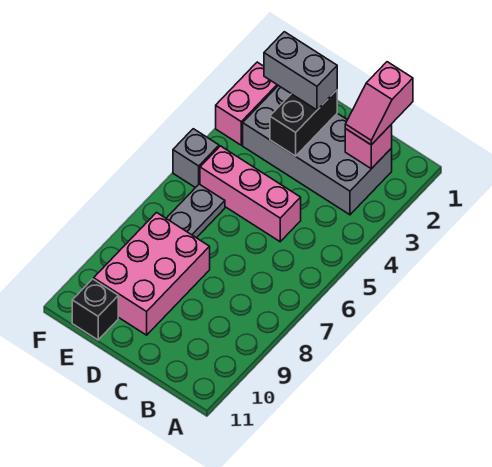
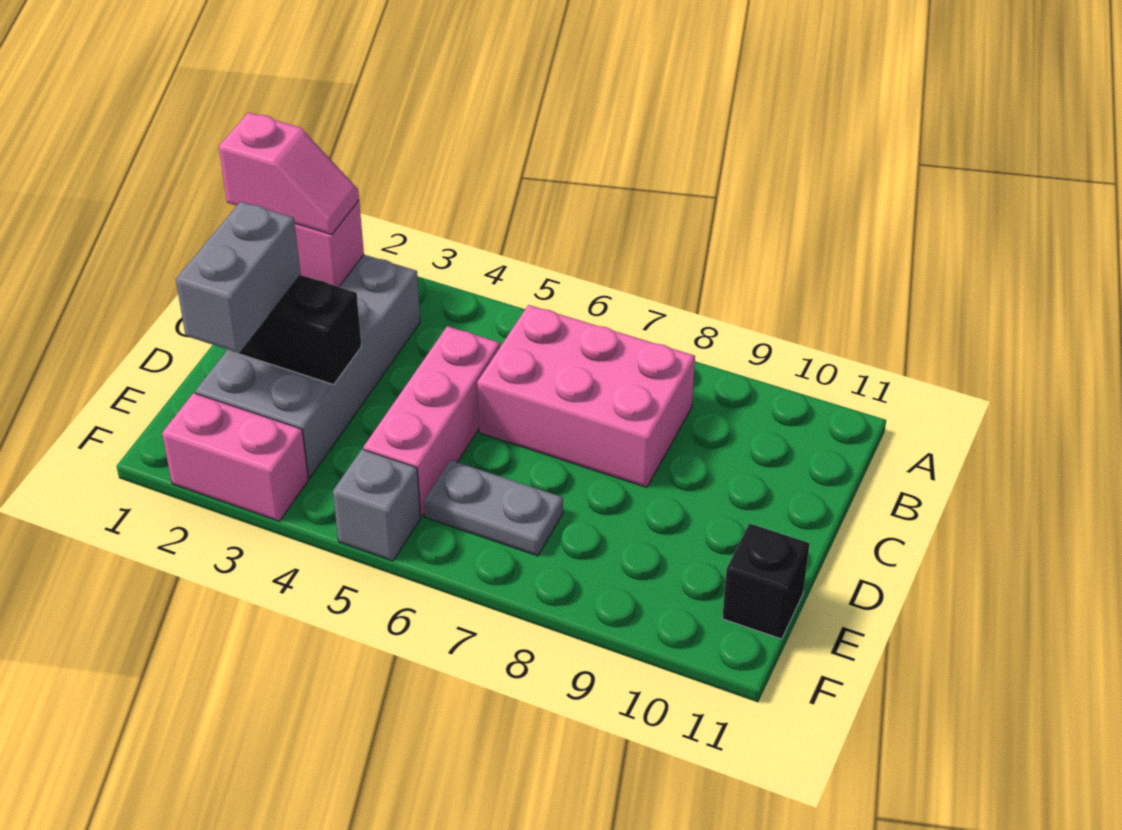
pink 2x3 brick [94,213,210,335] -> pink 2x3 brick moved to [477,305,695,487]

